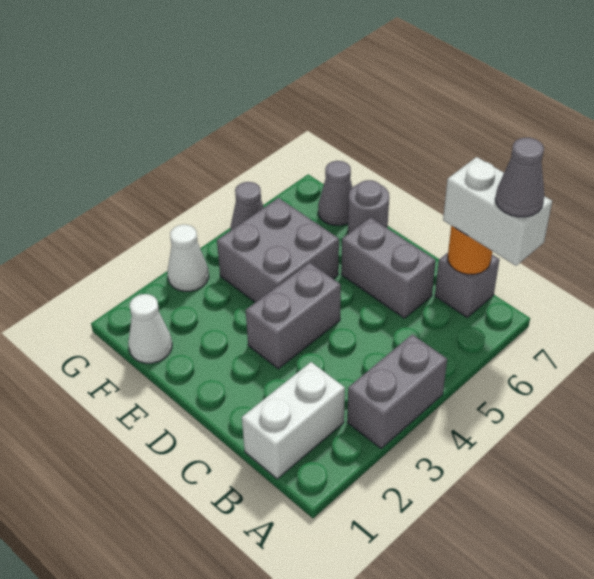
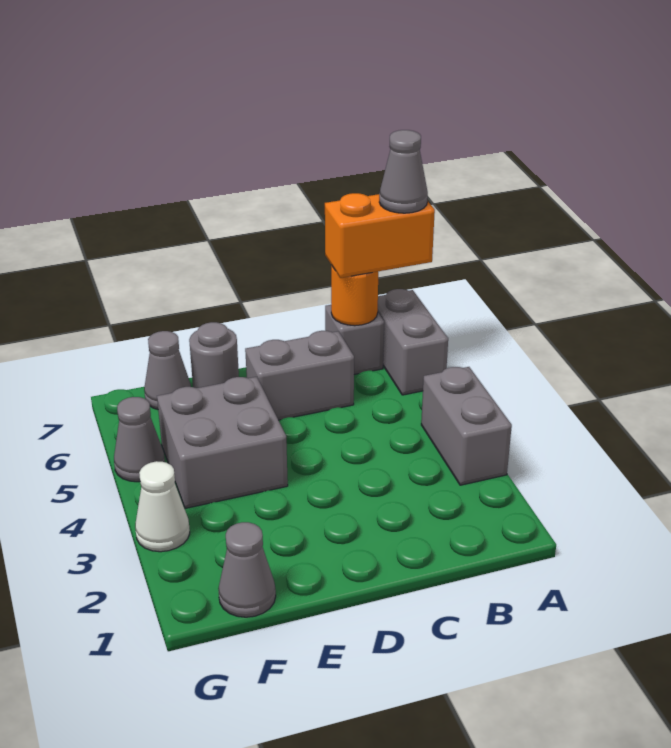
white 1x2 brick [443,157,552,266] -> orange 1x2 brick [325,193,435,278]
white 1x2 brick [242,362,345,479] -> none
grey 1x2 brick [246,263,341,369] -> grey 1x2 brick moved to [378,289,448,395]
white 1x1 cone [128,294,172,363] -> grey 1x1 cone [218,522,276,617]

